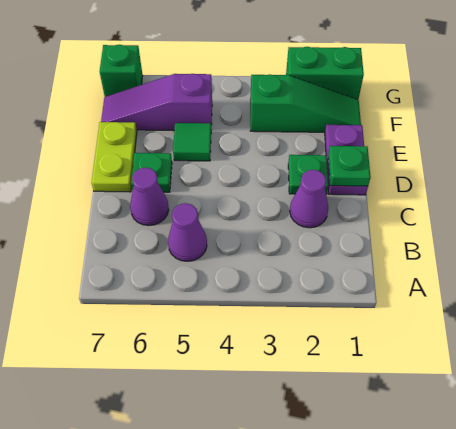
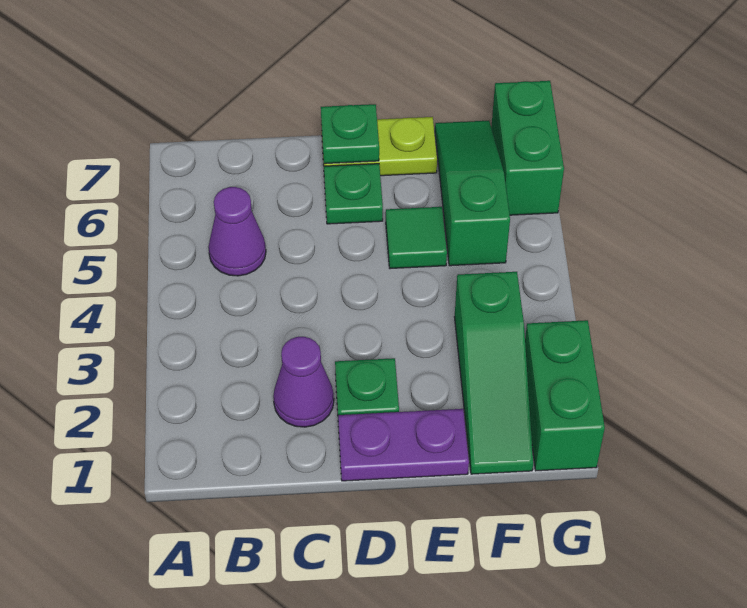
purple 1x1 cone [130,167,169,226] -> none
green 1x1 plate [328,146,371,186] -> green 1x1 plate moved to [321,104,379,164]
purple 1x3 slope [101,74,212,131] -> green 1x3 slope [435,121,510,266]
green 1x1 brick [100,45,143,97] -> green 1x2 brick [491,81,564,215]

